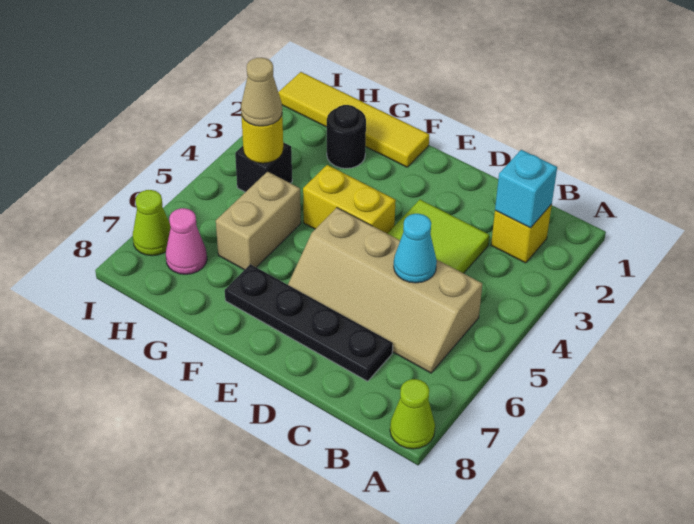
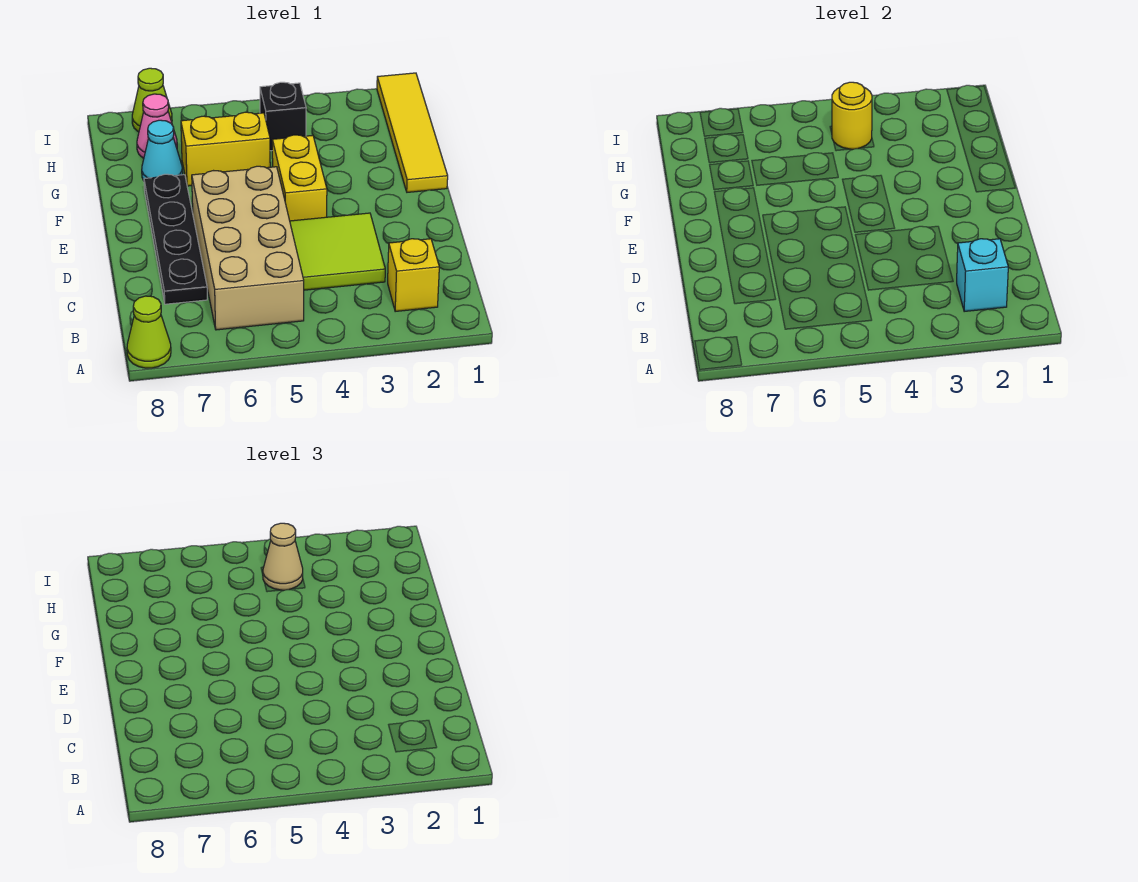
tan 2x4 slope [288,208,482,373] -> tan 2x4 brick [192,166,304,330]
cyan 1x1 cone [394,214,437,283] -> cyan 1x1 cone moved to [142,120,183,181]
black 1x1 round brick [327,105,366,168] -> none
tan 1x2 brick [216,171,301,270] -> yellow 1x2 brick [181,112,270,186]

